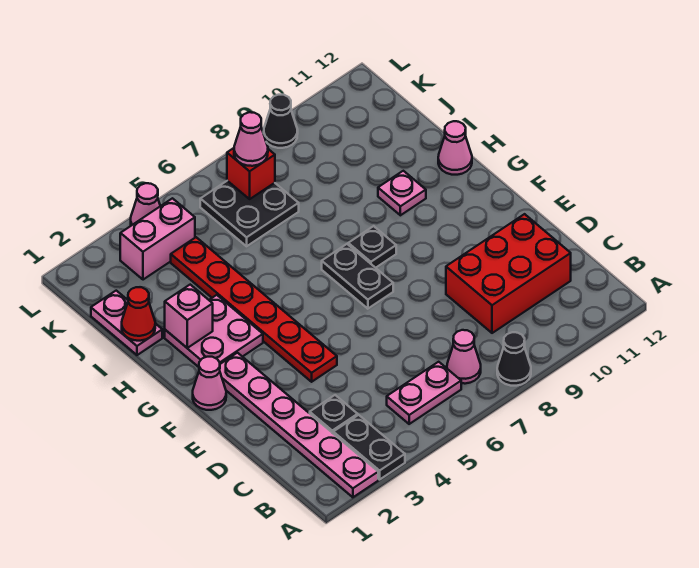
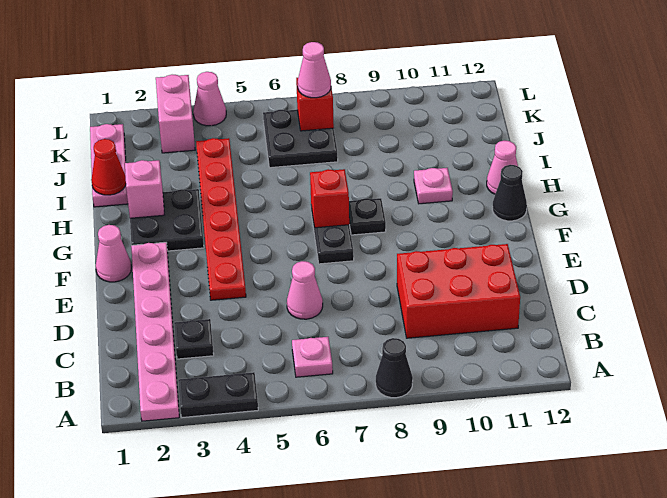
black 1x2 plate [333,415,405,480] -> black 1x2 plate turned to [178,372,258,417]
pink 1x2 plate [387,362,461,424] -> pink 1x1 plate [292,337,333,377]
pink 1x1 cone [447,330,481,384] -> pink 1x1 cone moved to [287,261,323,319]
pink 2x2 plate [165,295,263,367] -> black 2x2 plate [130,189,204,251]
none -> red 1x1 brick [310,169,349,228]
pink 1x2 plate [91,291,162,355] -> pink 1x3 plate [90,124,128,207]
pink 1x2 brick [120,198,195,280] -> pink 1x2 brick turned to [156,75,195,153]
black 1x1 cone [264,95,298,148] -> black 1x1 cone moved to [492,165,527,221]

